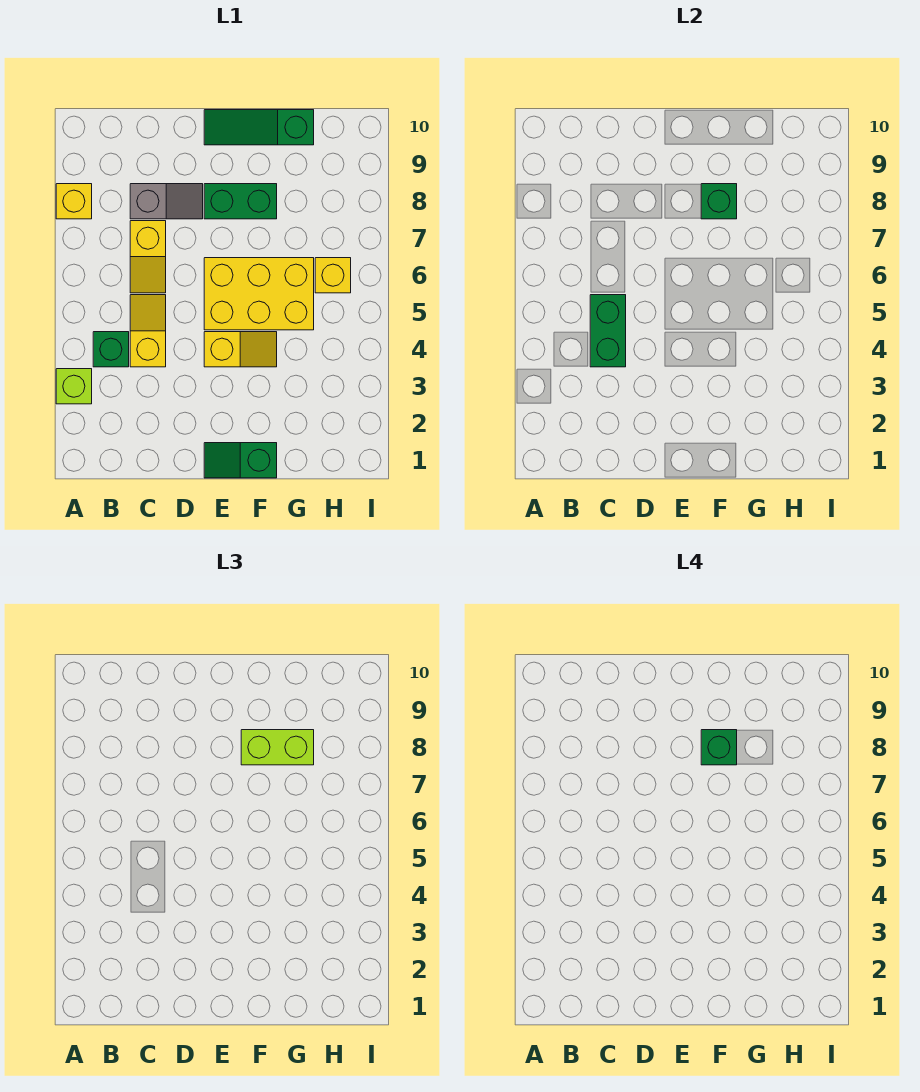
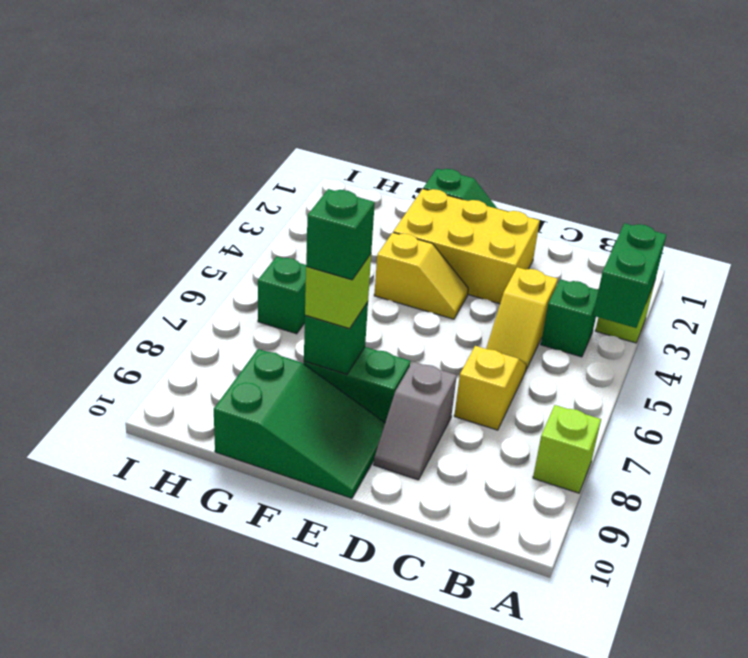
yellow 1x1 brick [56,184,92,219] -> lime 1x1 brick [533,405,601,493]
green 1x2 brick [590,295,626,367] -> green 1x2 brick moved to [593,223,666,328]
grey 1x2 slope [130,184,203,219] -> grey 1x2 slope turned to [374,362,457,480]
yellow 1x2 slope [204,332,277,367] -> yellow 1x2 slope turned to [374,233,468,319]
yellow 2x3 brick [204,258,314,330] -> yellow 2x3 brick moved to [393,189,540,304]
green 1x3 slope [204,110,314,145] -> green 2x3 slope [214,349,385,498]
lime 1x2 brick [241,730,314,765] -> lime 1x1 brick [305,254,371,329]
yellow 1x1 brick [315,258,351,293] -> green 1x1 brick [258,256,306,334]

